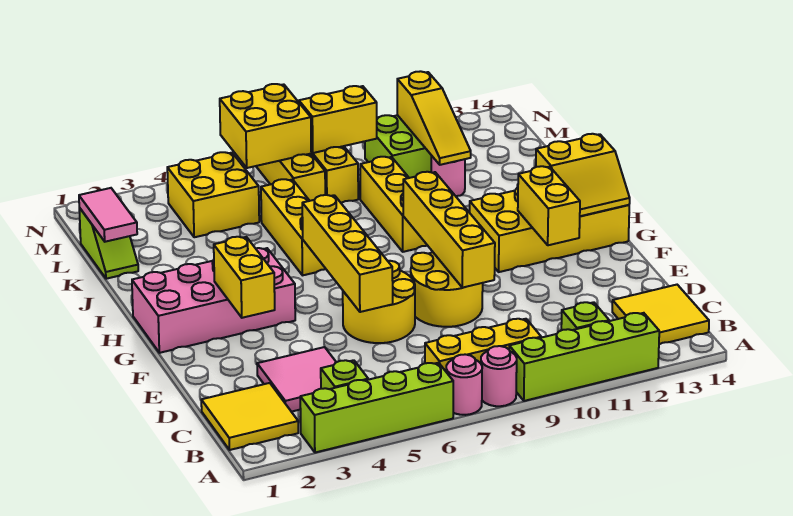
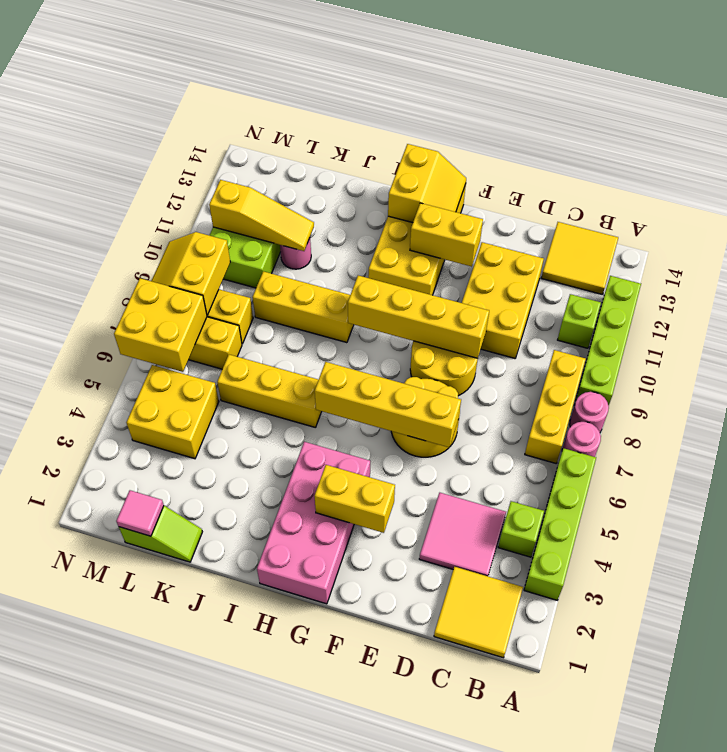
none -> yellow 2x3 brick [462,242,544,358]
pink 1x2 tile [79,188,137,242] -> pink 1x1 tile [116,490,164,536]

